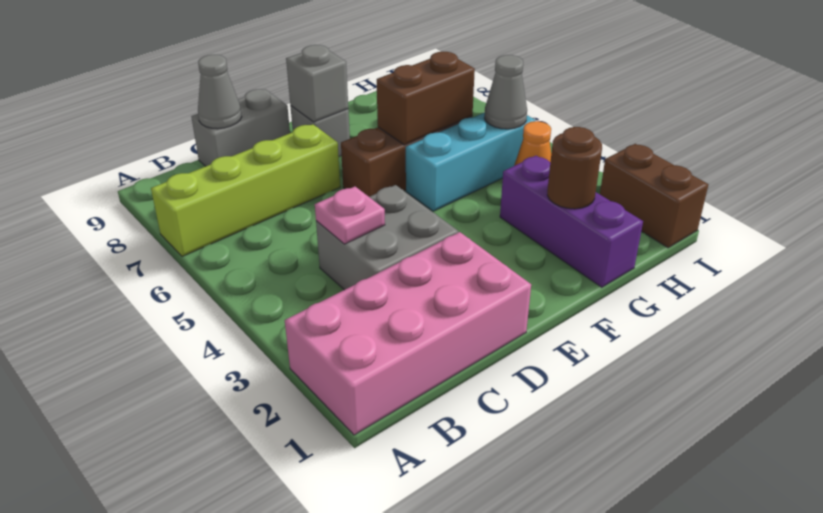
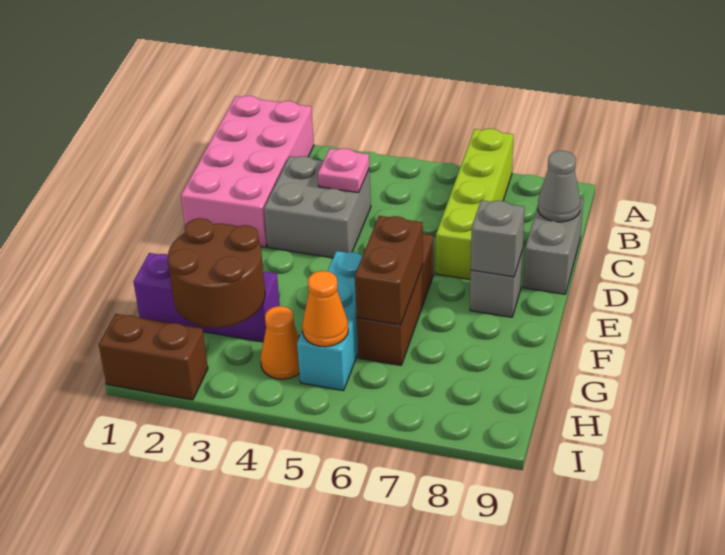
brown 1x1 round brick [547,127,602,209] -> brown 2x2 round brick [168,218,265,328]
grey 1x1 cone [484,55,527,129] -> orange 1x1 cone [302,271,348,347]

